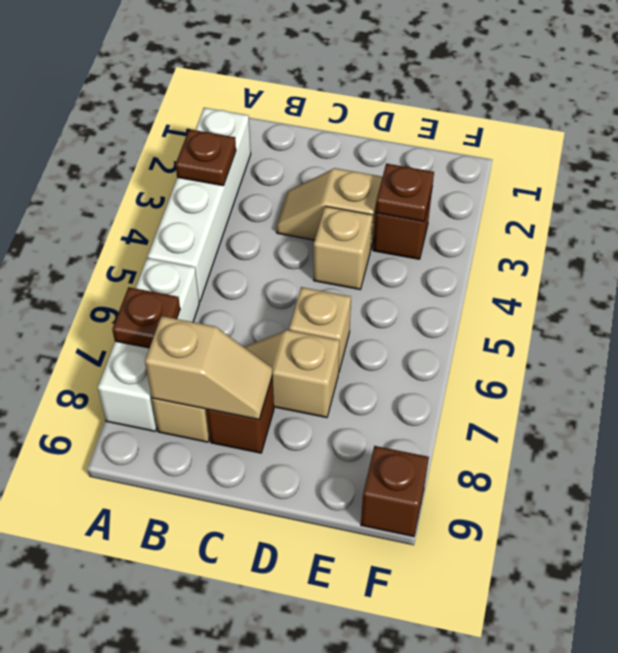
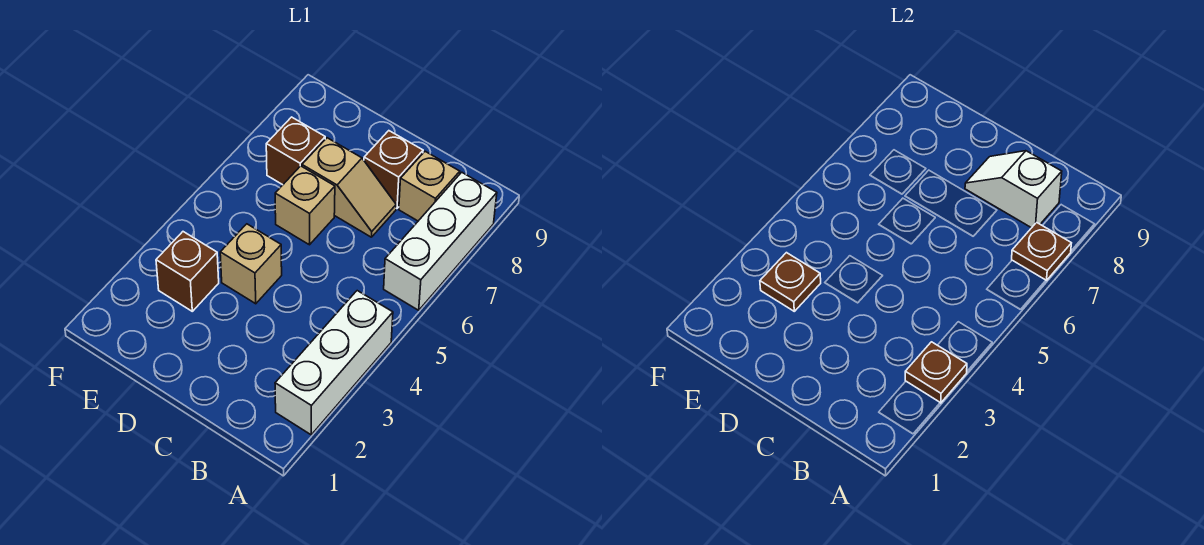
white 1x4 brick [147,108,251,302] -> white 1x3 brick [275,291,393,435]
tan 1x2 slope [145,316,273,420] -> white 1x2 slope [965,151,1062,228]
tan 1x2 slope [276,168,382,250] -> none
brown 1x1 brick [361,446,429,537] -> brown 1x1 brick moved to [266,117,325,185]

